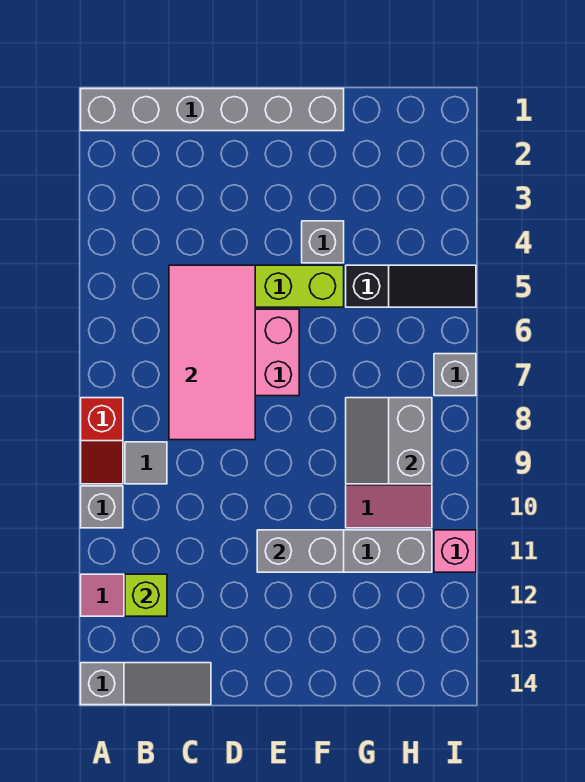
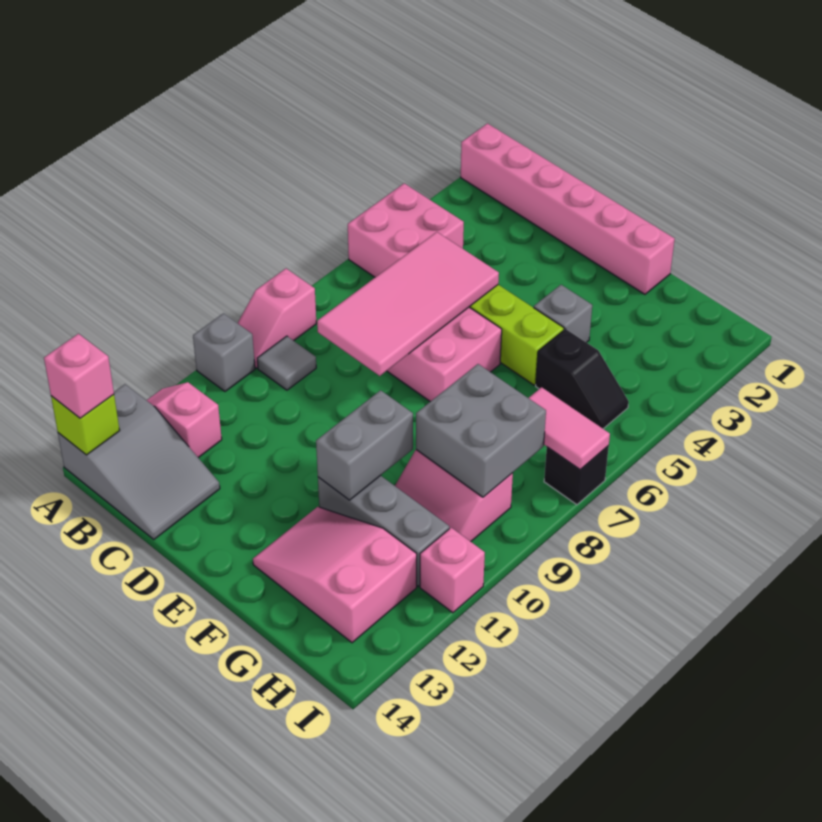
grey 1x6 brick [81,89,344,131] -> pink 1x6 brick [461,123,675,294]
none -> pink 2x2 brick [348,183,464,277]
red 1x2 slope [81,398,123,484] -> pink 1x2 slope [238,269,316,368]
grey 1x3 slope [81,663,211,705] -> grey 2x3 slope [58,384,220,539]
none -> pink 1x1 brick [44,334,114,418]
lime 1x1 brick [125,574,167,616] -> lime 1x1 brick moved to [51,394,120,455]
grey 1x2 brick [257,530,344,572] -> grey 1x2 brick turned to [316,390,413,500]
none -> pink 2x3 slope [253,507,417,643]
black 1x3 slope [346,265,476,307] -> black 1x2 slope [536,329,629,429]
grey 2x2 slope [346,398,432,484] -> grey 2x2 brick [416,364,546,497]
none -> pink 1x2 tile [529,387,610,470]
grey 1x1 brick [434,354,476,396] -> black 1x1 brick [544,446,609,505]

